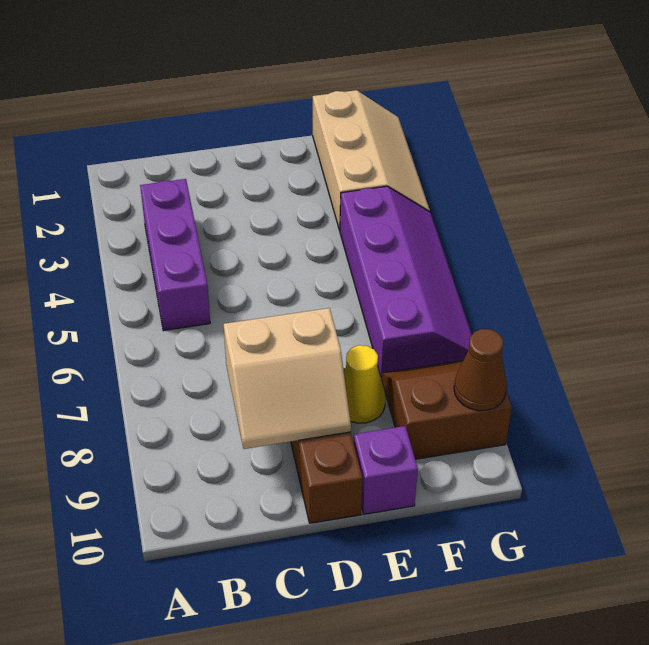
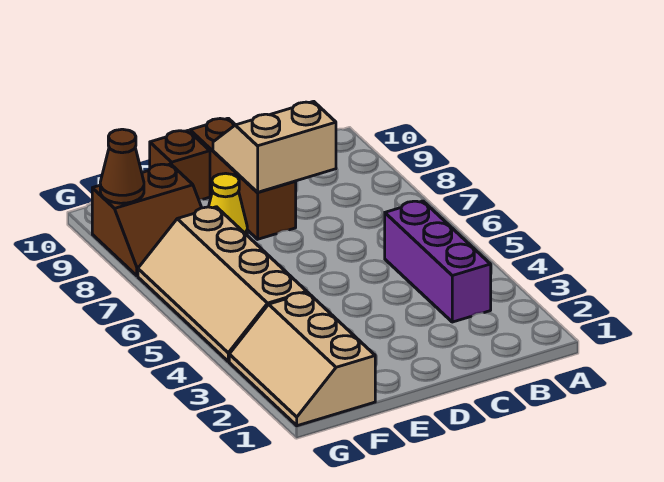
purple 1x1 brick [354,426,418,514] -> brown 1x1 brick [150,131,210,200]
purple 2x4 slope [340,186,472,378] -> tan 2x4 slope [138,207,307,361]

